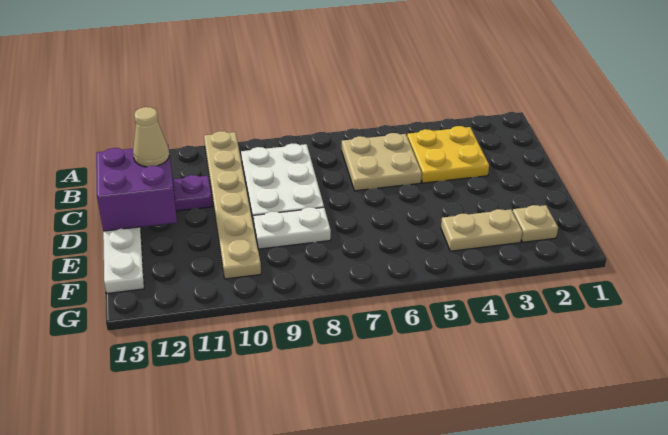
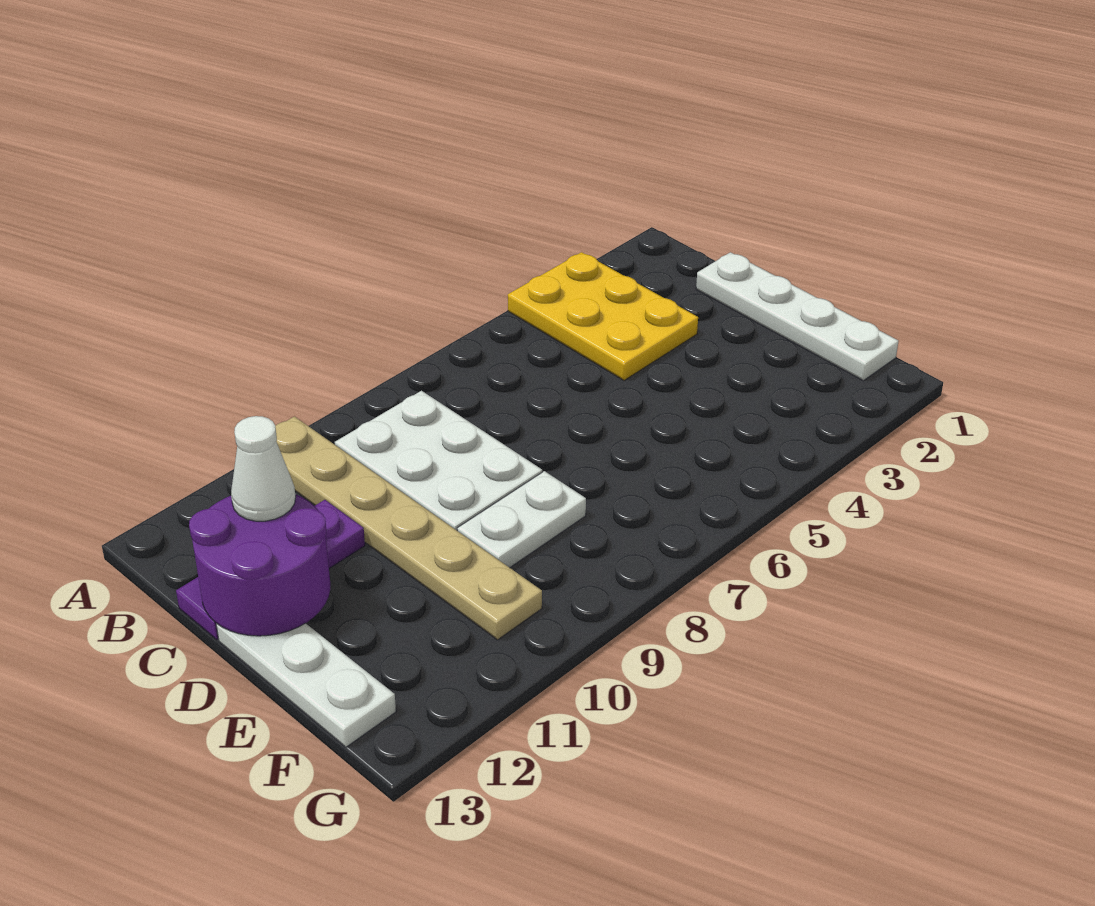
yellow 2x2 plate [407,126,489,183] -> yellow 2x3 plate [508,252,698,381]
tan 2x2 plate [342,133,422,191] -> none
none -> white 1x4 plate [696,252,898,381]
purple 2x2 brick [96,145,177,231] -> purple 2x2 round brick [189,494,330,636]
tan 1x1 cone [133,107,169,167] -> white 1x1 cone [231,416,296,521]
tan 1x1 plate [513,205,558,242] -> none
tan 1x2 plate [441,209,522,251] -> none

